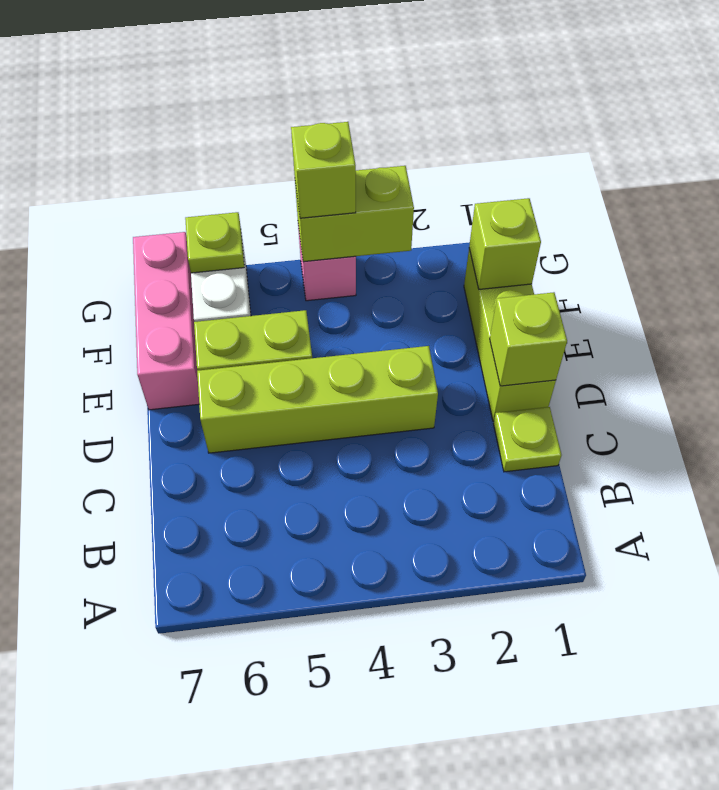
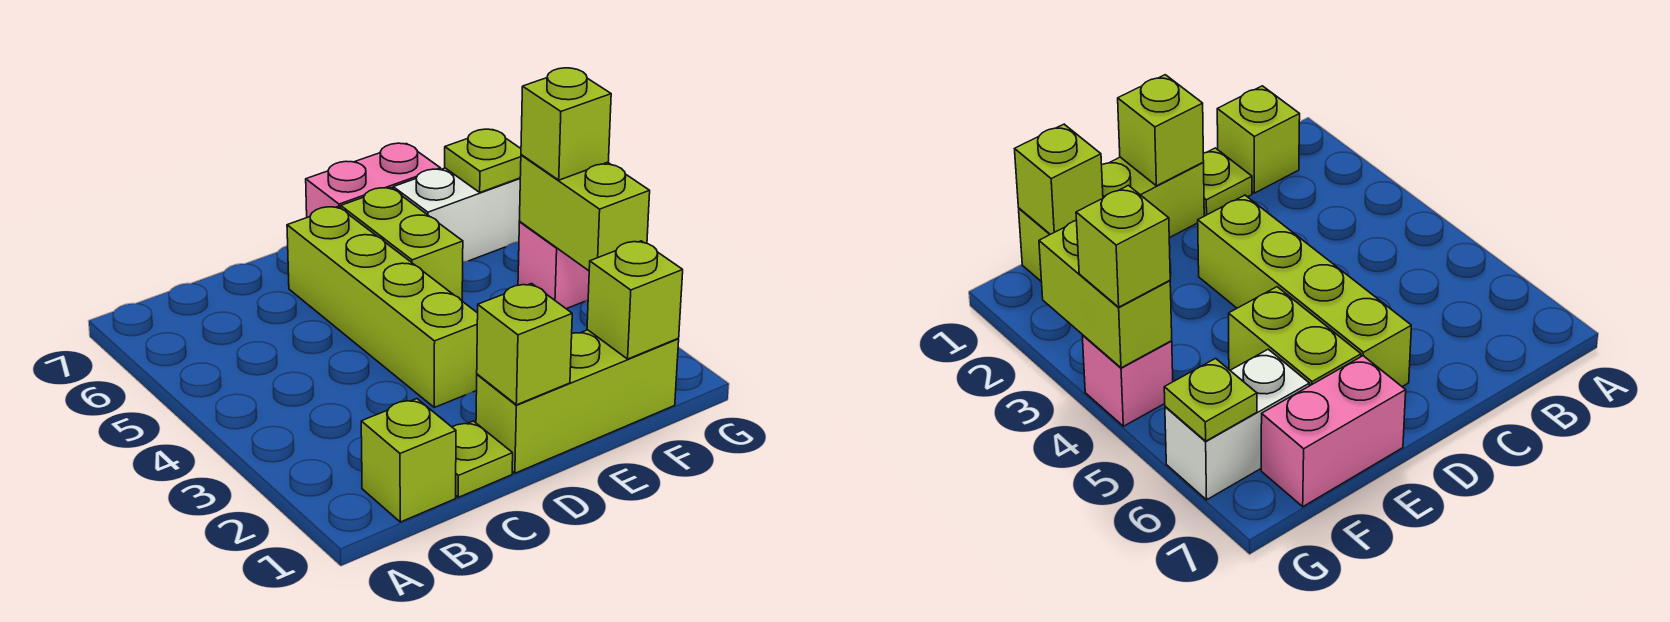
none -> lime 1x1 brick [361,399,456,522]
pink 1x3 brick [133,232,199,410] -> pink 1x2 brick [306,143,441,217]

